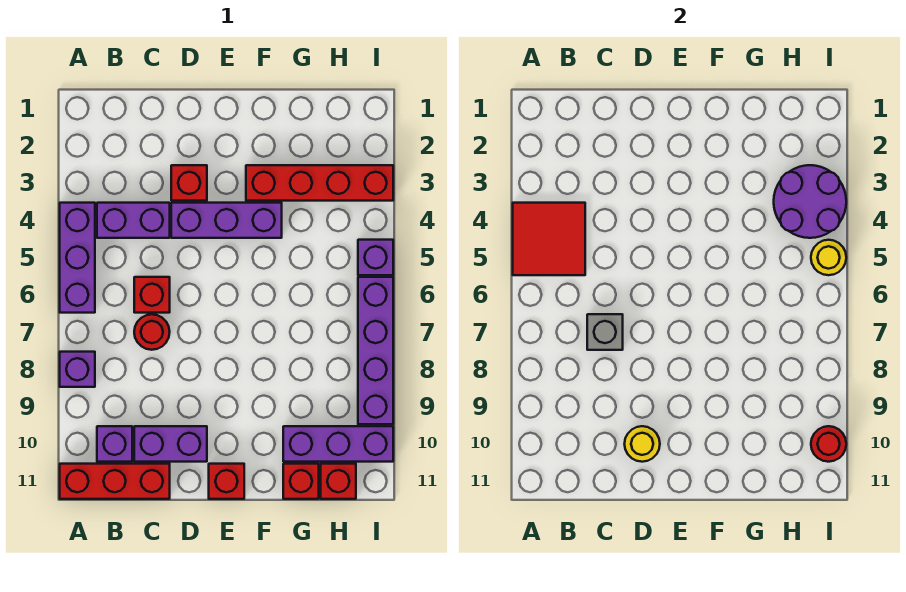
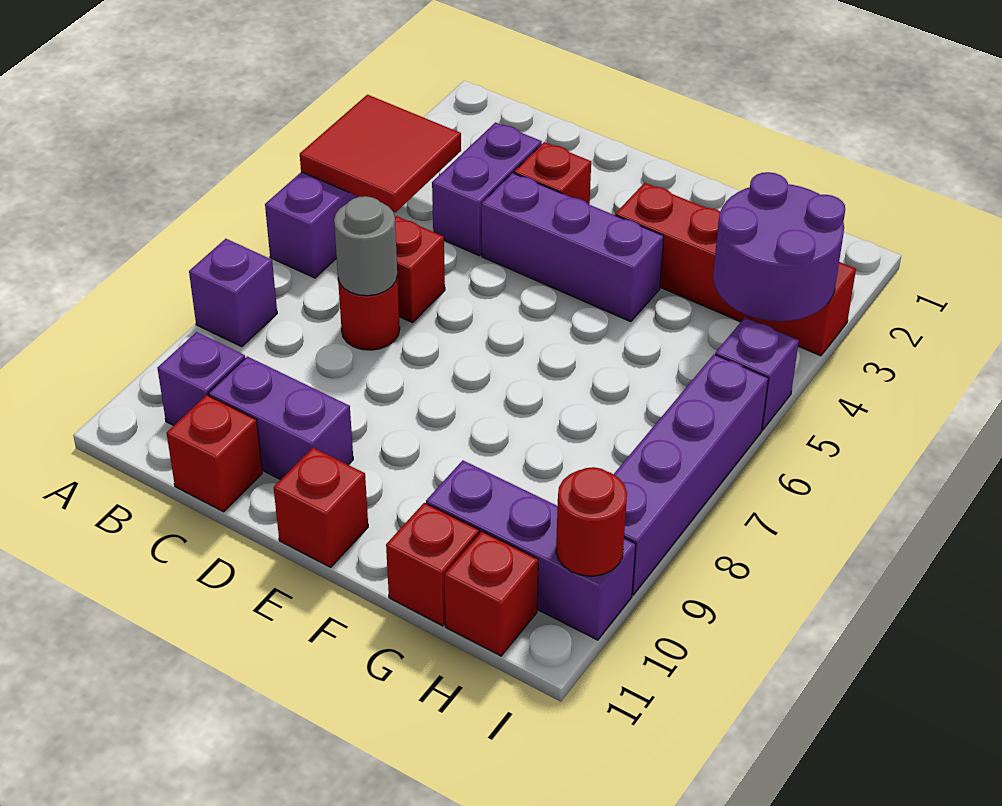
red 1x3 brick [60,464,170,499] -> red 1x1 brick [167,395,262,512]
purple 1x2 brick [97,203,170,238] -> purple 1x2 brick turned to [432,122,542,255]
grey 1x1 brick [587,314,623,350] -> grey 1x1 round brick [334,196,397,296]
yellow 1x1 round brick [625,426,660,462] -> none
yellow 1x1 round brick [811,240,846,275] -> none

